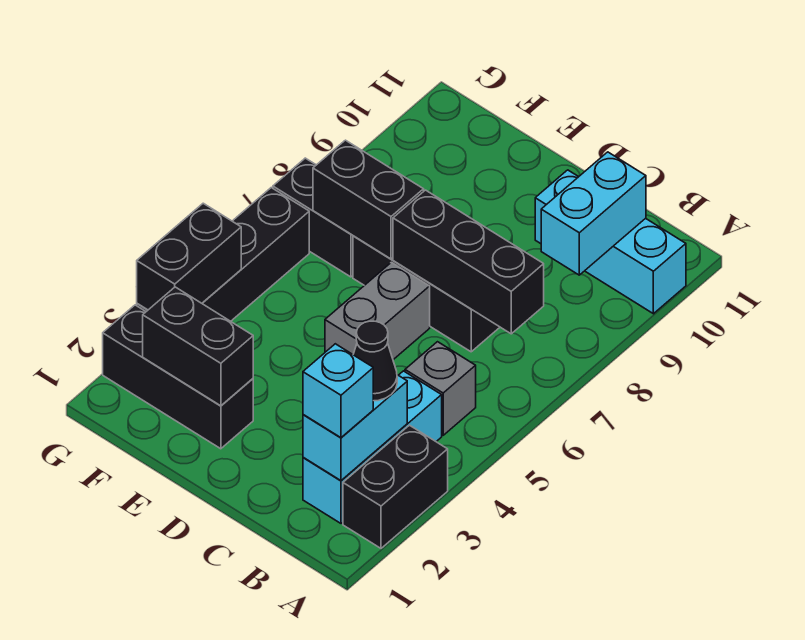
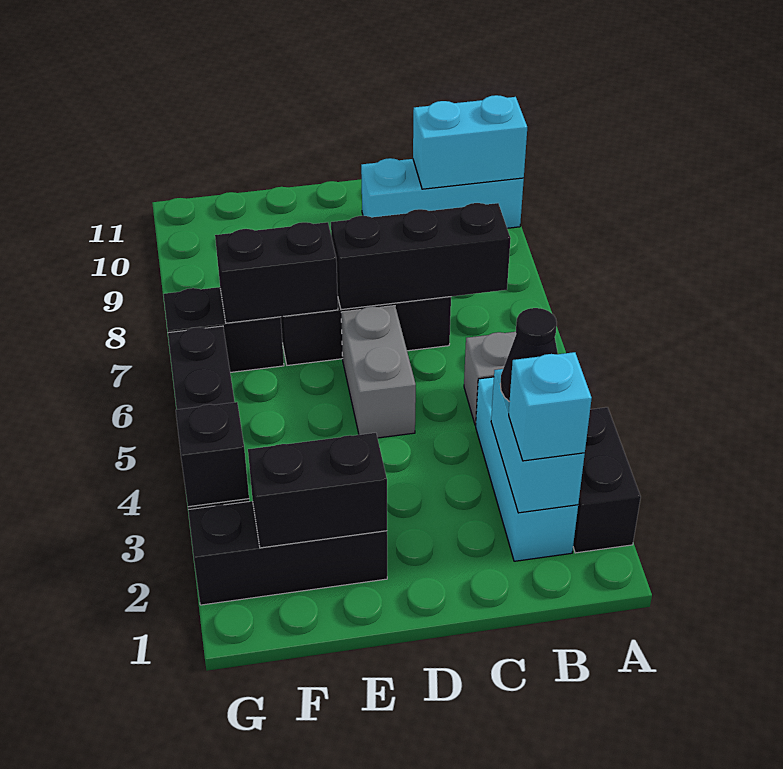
cyan 1x2 brick [541,152,646,275] -> cyan 1x2 brick turned to [413,95,527,189]
black 1x2 brick [137,203,241,310] -> black 1x1 brick [176,402,249,507]

